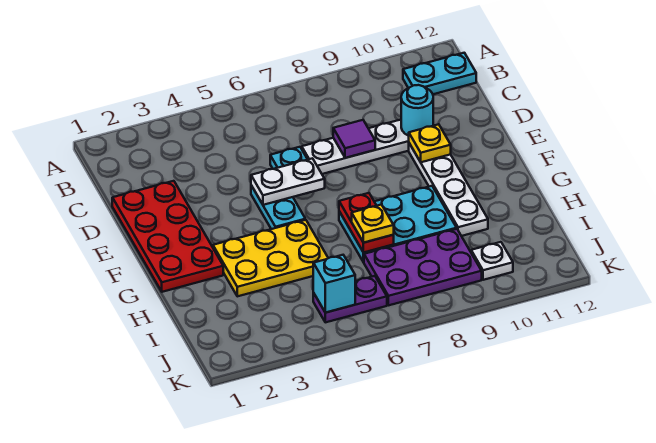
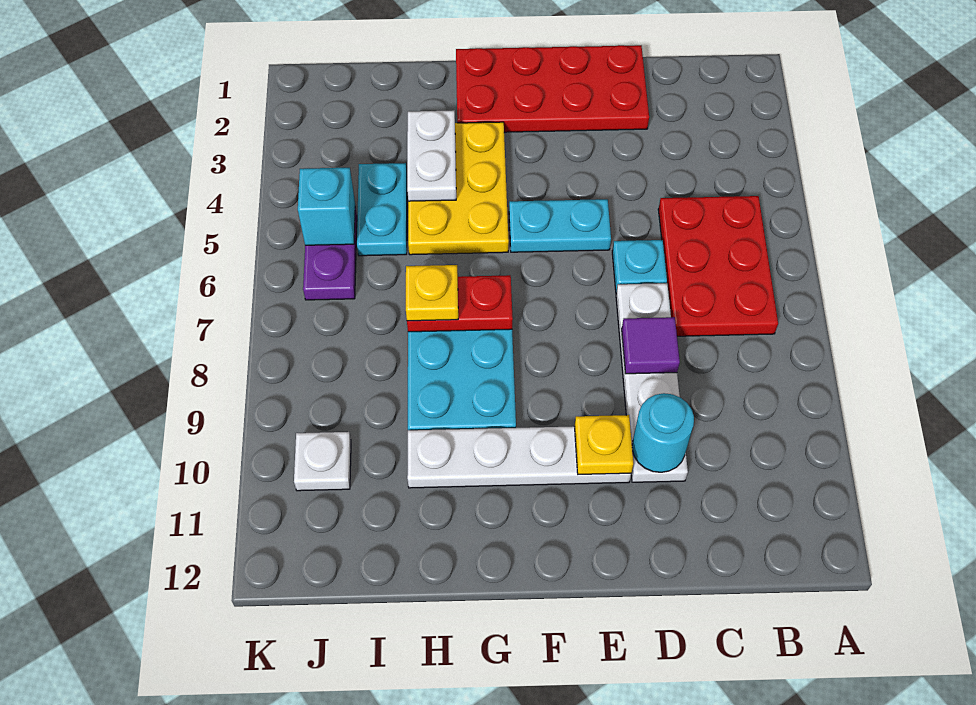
none -> red 2x3 plate [658,196,778,336]
cyan 1x2 plate [403,53,476,94] -> cyan 1x2 plate moved to [357,163,407,256]
white 1x2 plate [251,158,325,205] -> white 1x2 plate moved to [407,110,456,201]
purple 2x3 plate [364,229,482,305] -> none

